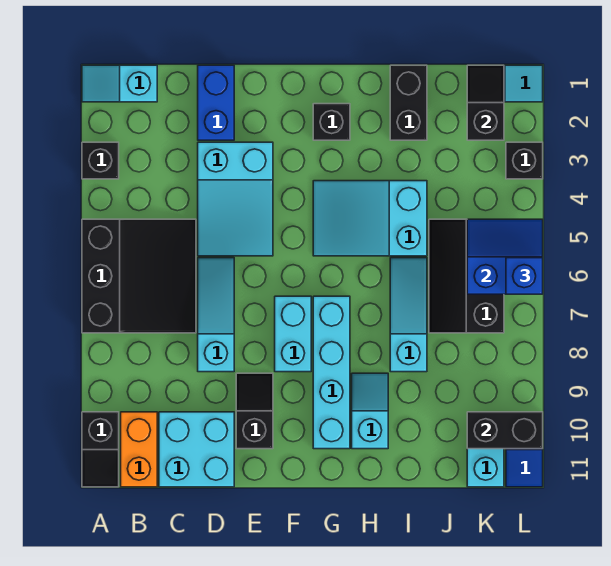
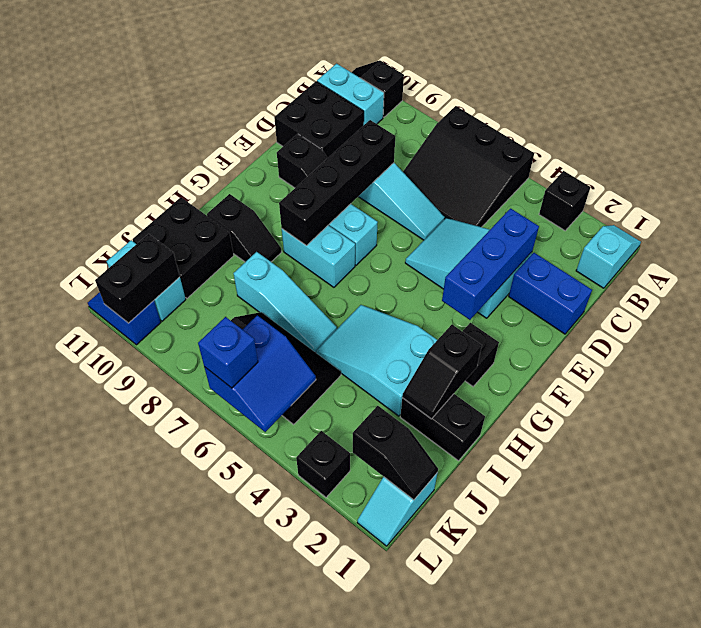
orange 1x2 brick [121,412,157,487] -> cyan 1x2 brick [317,64,384,126]
cyan 2x2 brick [159,412,234,487] -> black 2x2 brick [274,81,364,158]
none -> blue 1x3 brick [442,208,539,320]
none -> black 1x4 brick [279,120,395,246]
cyan 2x3 slope [313,181,427,256] -> cyan 2x3 slope turned to [316,305,437,416]
cyan 1x4 brick [313,296,350,449] -> cyan 1x2 brick [282,225,355,287]
none -> black 1x2 slope [402,325,482,419]
cyan 1x2 slope [352,373,388,449] -> black 1x2 slope [207,194,282,262]
none -> black 2x2 brick [132,197,234,298]

